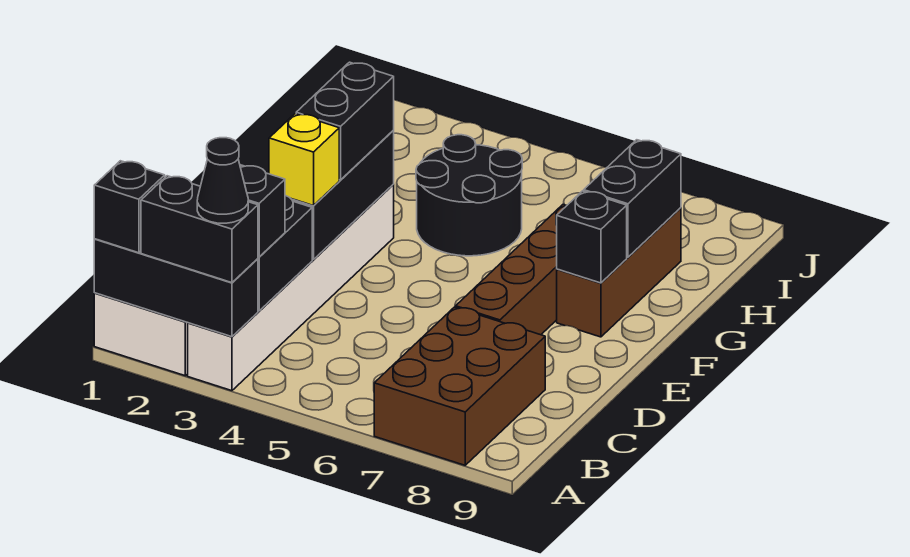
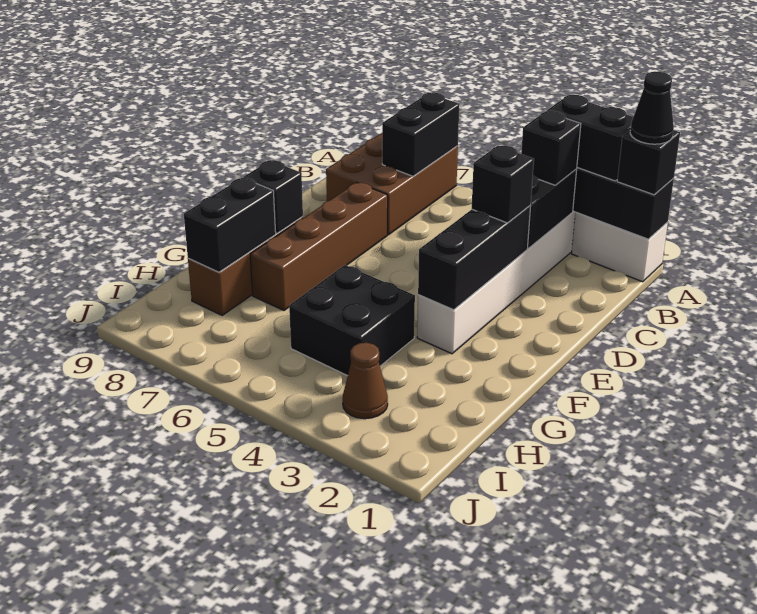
black 1x1 cone [197,138,248,223] -> black 1x1 cone moved to [630,72,674,144]
yellow 1x1 brick [269,114,339,206] -> black 1x1 brick [472,146,534,223]
black 1x2 brick [296,62,394,180] -> black 1x2 brick moved to [382,92,459,176]
black 2x2 round brick [416,135,522,256] -> black 2x2 brick [289,265,415,376]
none -> brown 1x1 cone [343,343,388,419]

